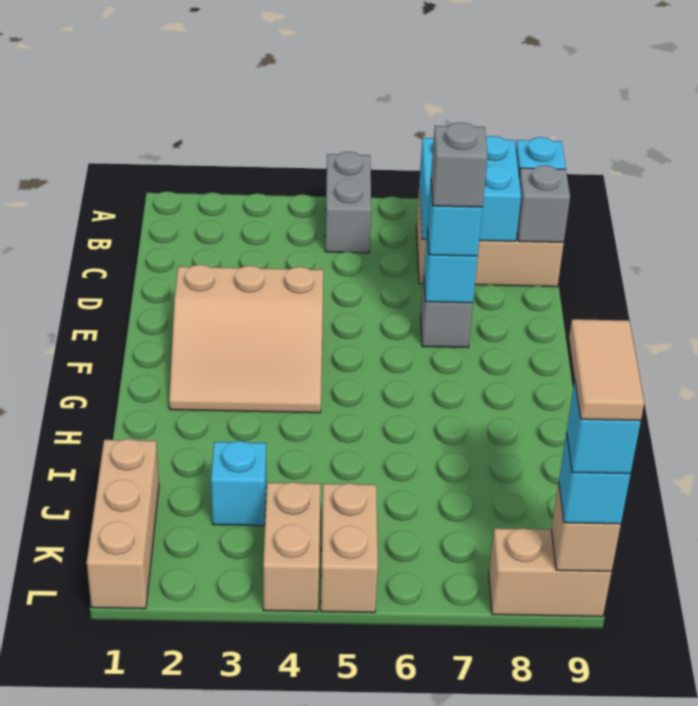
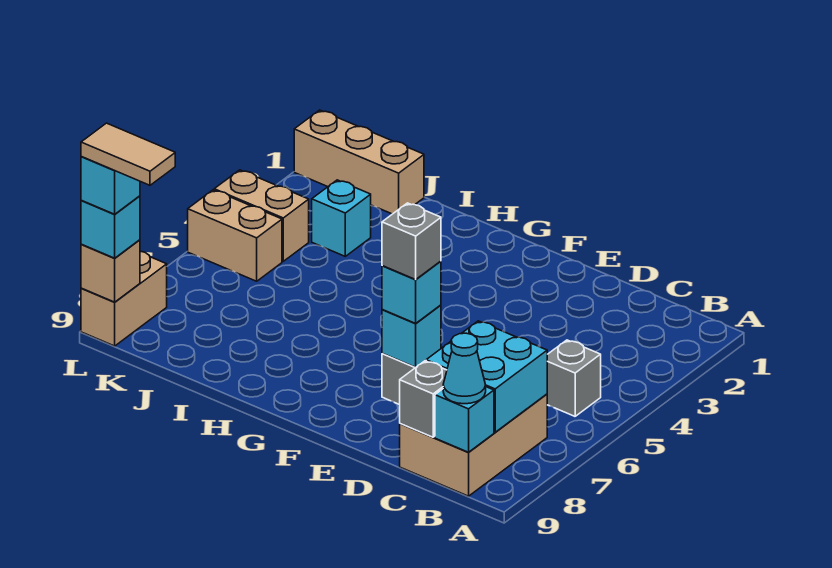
grey 1x2 brick [325,152,371,253] -> grey 1x1 brick [547,340,601,416]
none -> cyan 1x1 cone [443,333,486,404]
tan 3x3 slope [169,265,323,413] -> none

